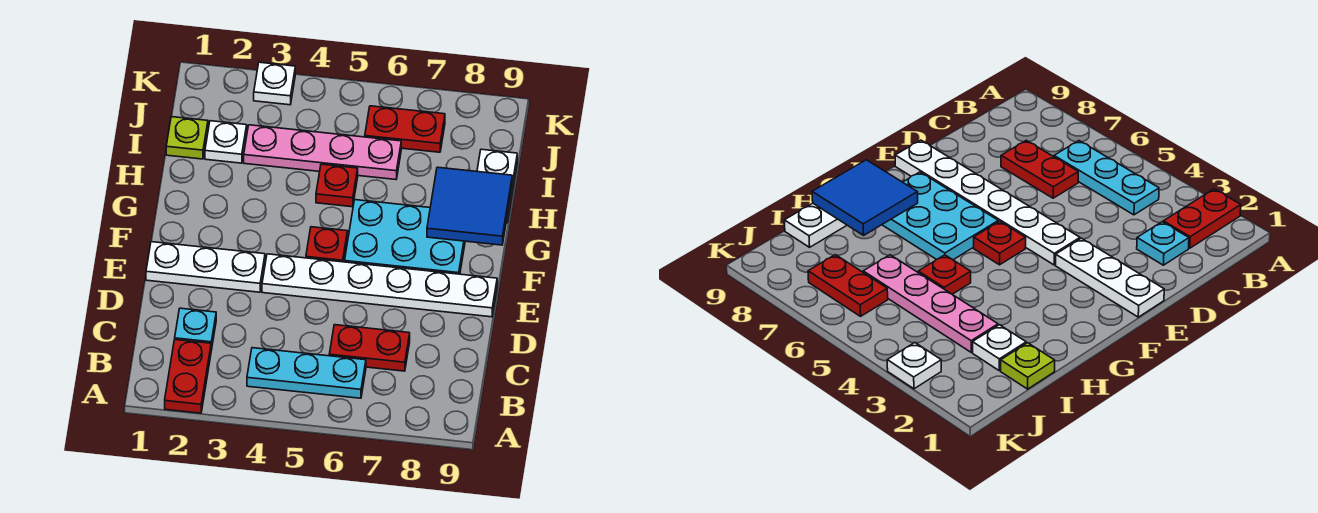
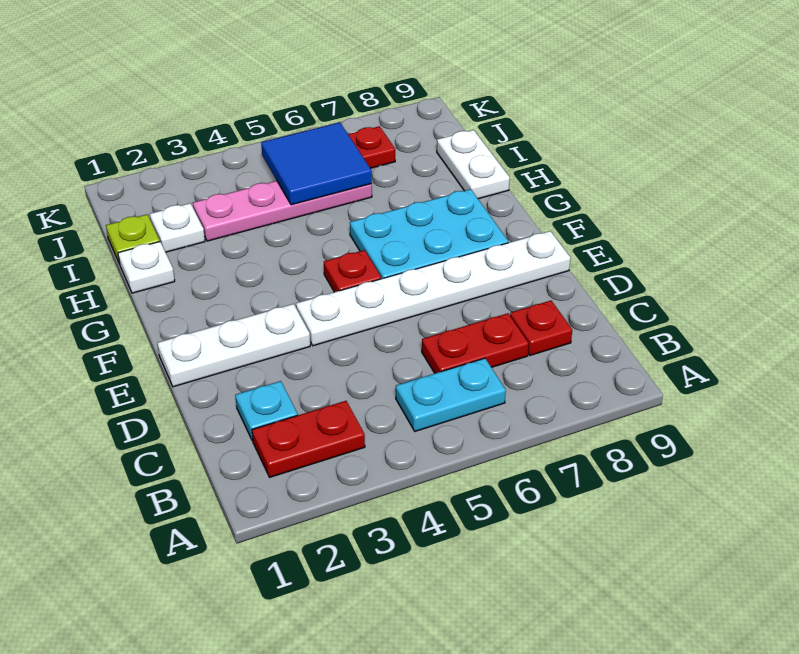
red 1x2 plate [165,340,211,413] -> red 1x2 plate turned to [252,401,365,477]
cyan 1x3 plate [247,348,366,398] -> cyan 1x2 plate [396,358,506,431]
blue 2x2 tile [427,167,512,245] -> blue 2x2 tile moved to [261,122,372,205]
red 1x1 plate [316,164,358,207] -> red 1x1 plate moved to [510,301,572,355]
white 1x1 plate [254,62,295,105] -> white 1x1 plate moved to [118,242,175,293]

